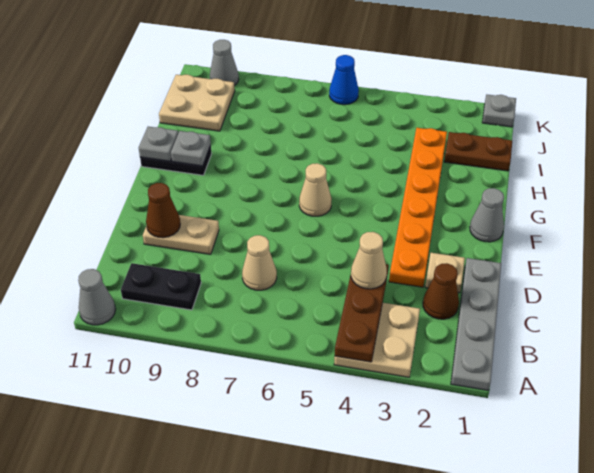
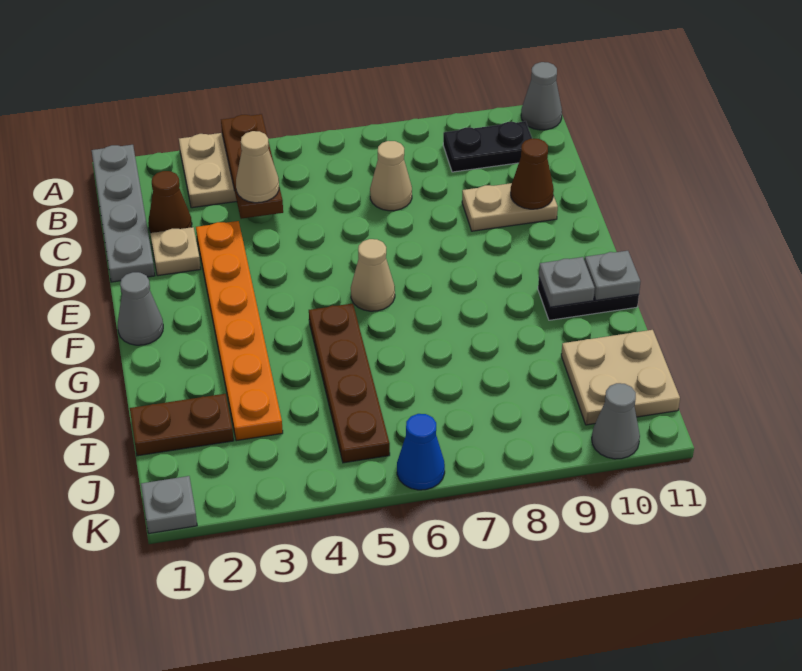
none -> brown 1x4 plate [309,303,390,463]

